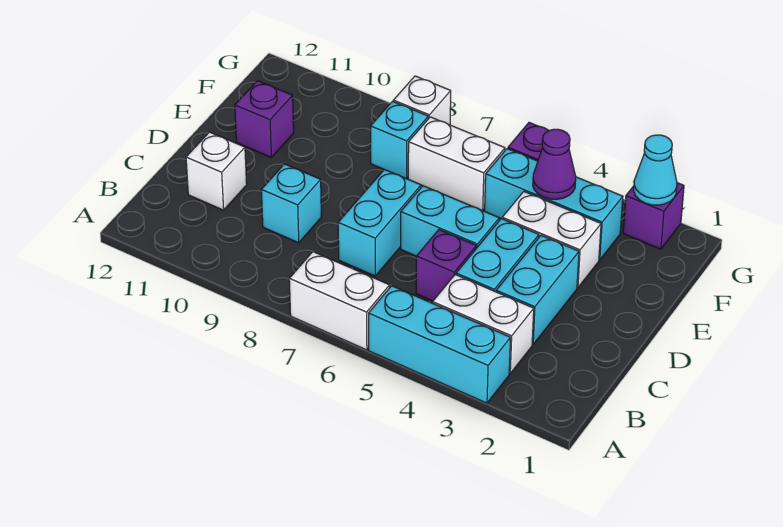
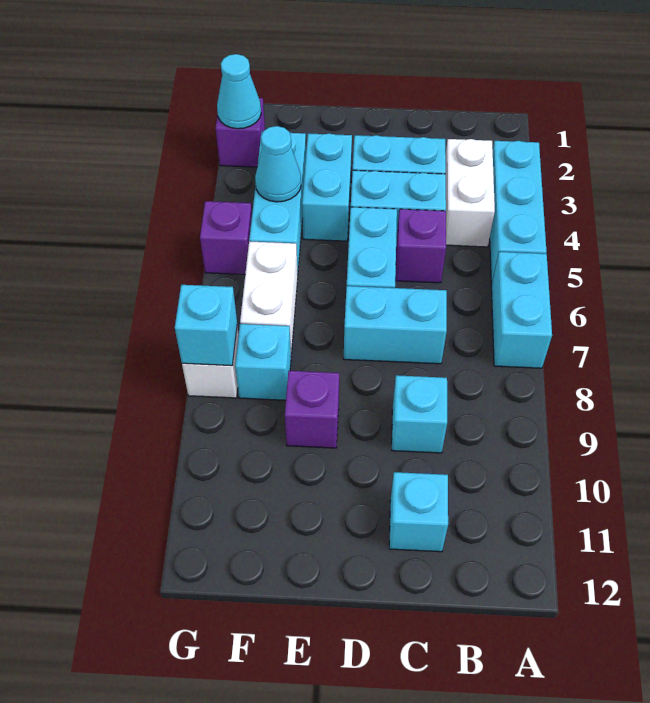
white 1x2 brick [289,252,390,350] -> cyan 1x2 brick [491,252,552,368]
white 1x1 brick [186,132,247,210] -> cyan 1x1 brick [389,472,448,552]
white 1x2 brick [502,192,601,288] -> cyan 1x2 brick [302,133,352,241]
purple 1x1 brick [235,81,294,157] -> purple 1x1 brick moved to [285,371,339,448]
purple 1x1 cone [533,129,576,200] -> cyan 1x1 cone [255,126,301,202]
none -> cyan 1x1 brick [175,285,237,366]

